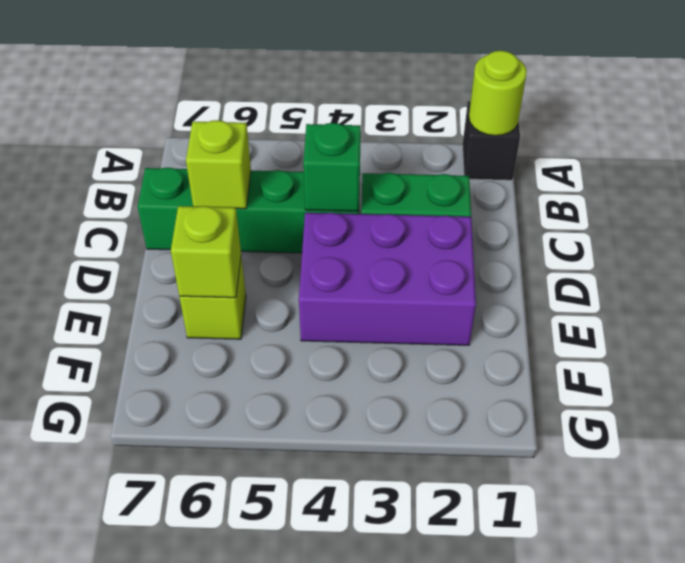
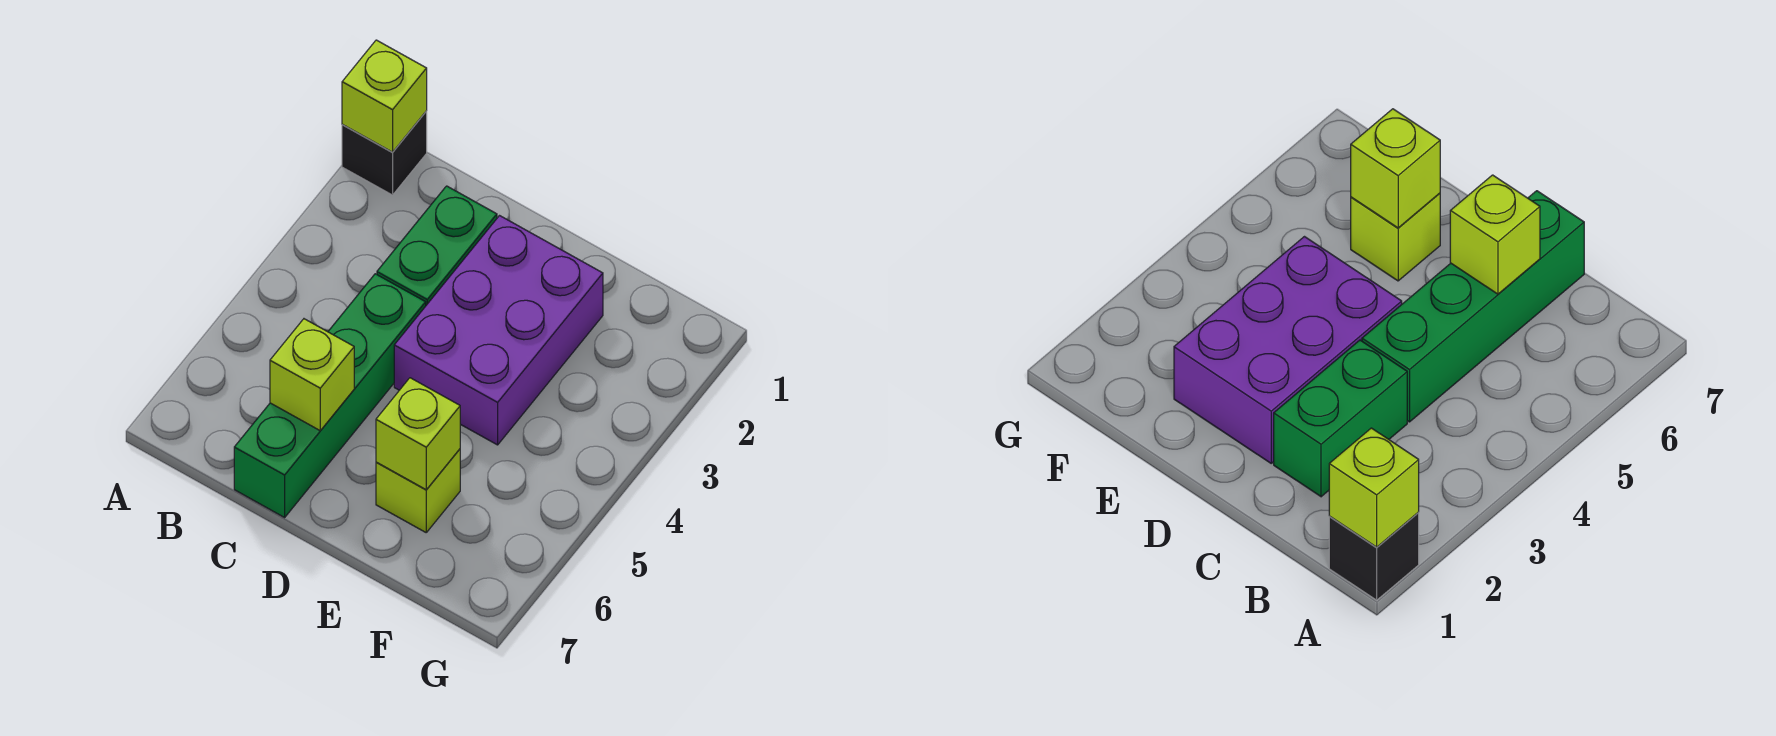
lime 1x1 round brick [469,51,527,136] -> lime 1x1 brick [342,40,427,152]
green 1x1 brick [303,123,361,211] -> none

